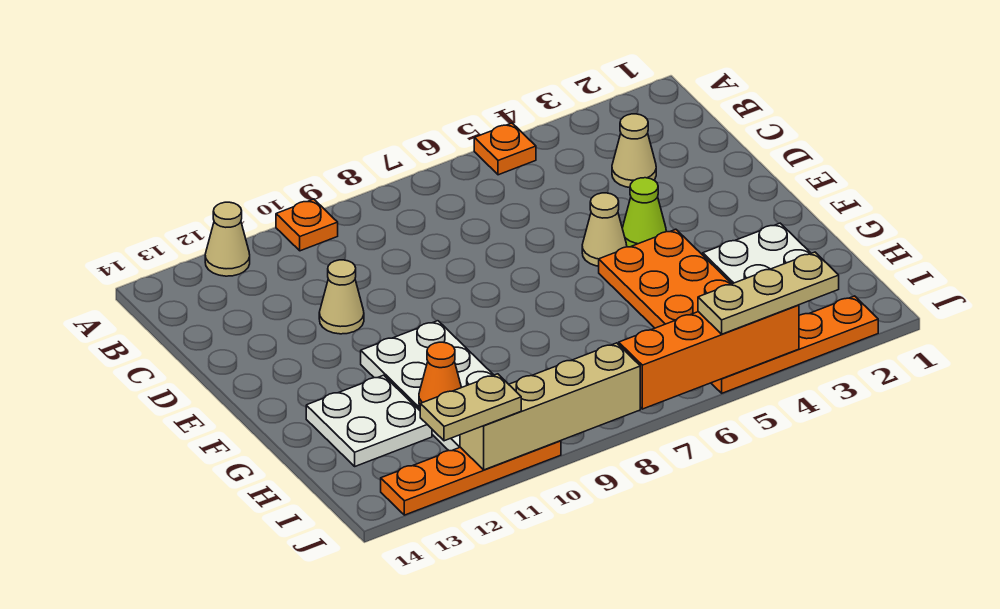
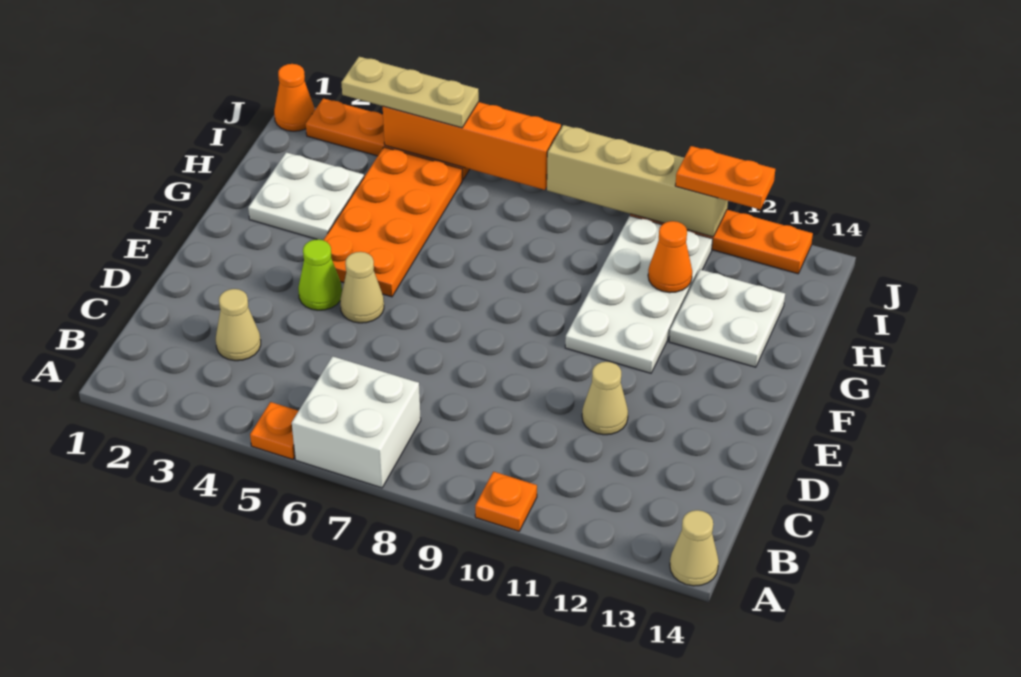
none -> white 2x2 brick [292,356,421,488]
tan 1x1 cone [205,202,250,276] -> tan 1x1 cone moved to [670,510,719,586]
none -> orange 1x1 cone [274,64,315,131]
tan 1x2 plate [420,374,521,441] -> orange 1x2 plate [675,146,775,209]

